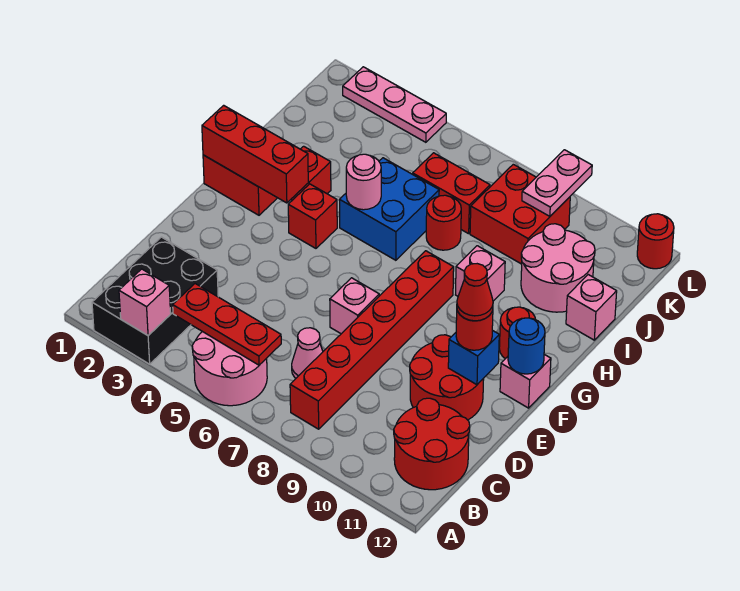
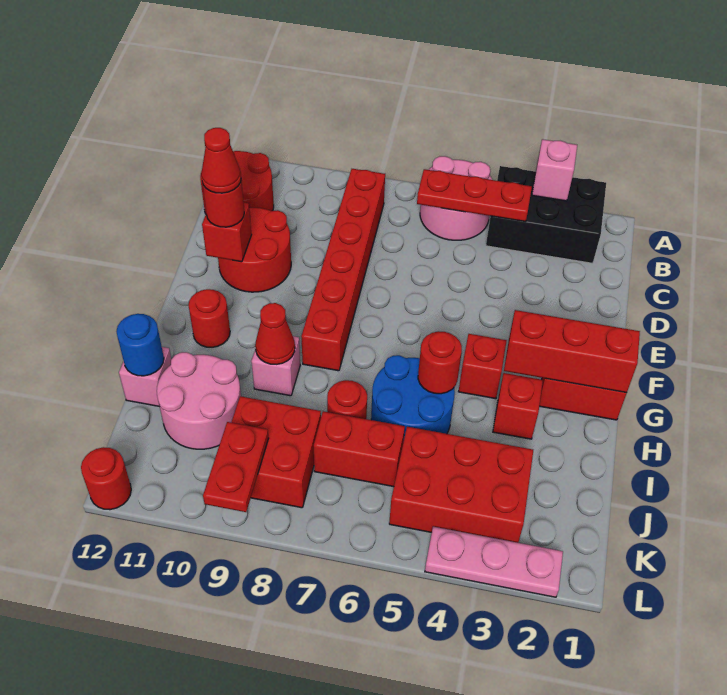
black 2x3 brick [92,237,218,364] -> black 2x3 brick turned to [486,166,606,263]
pink 1x1 cone [292,328,323,378] -> none
pink 1x1 brick [330,278,379,334] -> none
blue 1x1 brick [448,330,499,385] -> red 1x1 brick [202,203,252,262]
pink 1x1 brick [500,354,551,408] -> none
blue 1x1 round brick [508,318,545,374] -> blue 1x1 round brick moved to [116,314,164,376]
blue 2x2 brick [339,158,439,260] -> blue 2x2 round brick [371,355,455,438]
pink 1x1 round brick [346,154,381,210] -> red 1x1 round brick [418,331,462,394]
none -> red 1x1 cone [255,303,295,364]
none -> red 2x3 brick [389,427,533,543]
pink 1x2 plate [522,150,592,216] -> red 1x2 plate [203,422,269,512]

